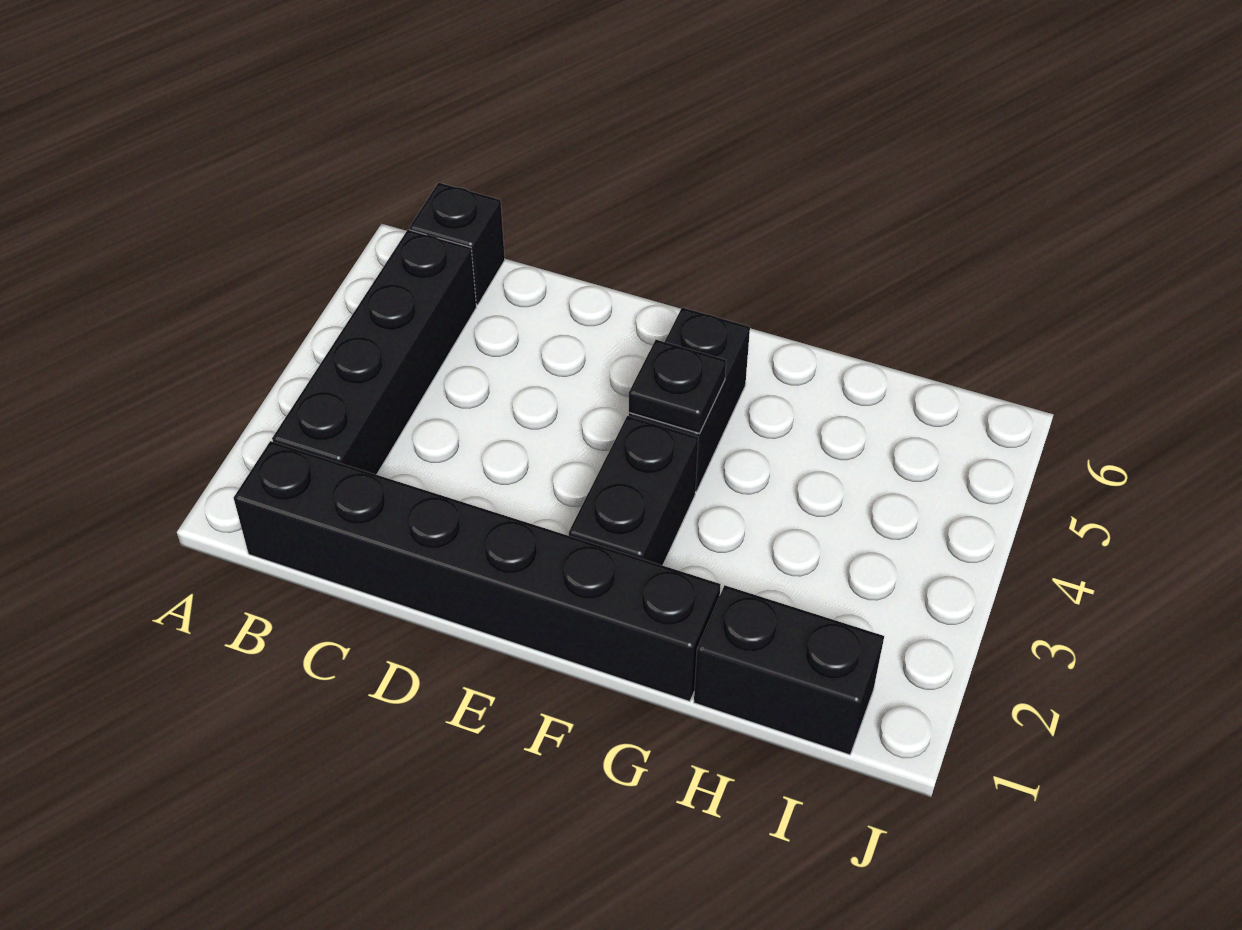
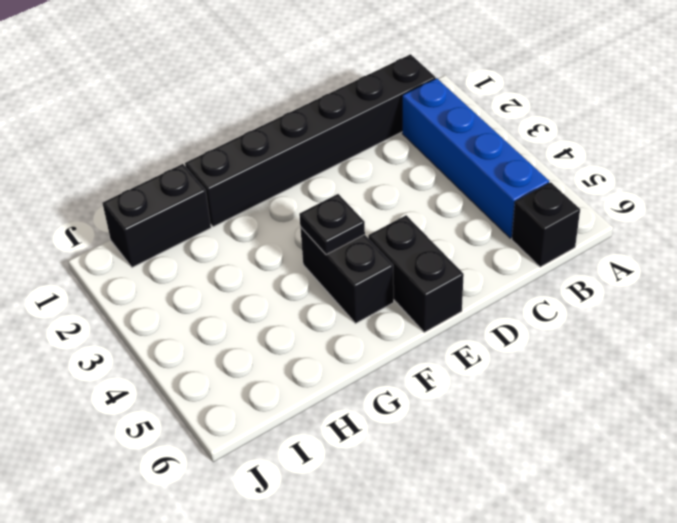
black 1x4 brick [272,230,476,475] -> blue 1x4 brick [402,78,549,238]
black 1x2 brick [569,416,698,565] -> black 1x2 brick moved to [368,215,464,332]

